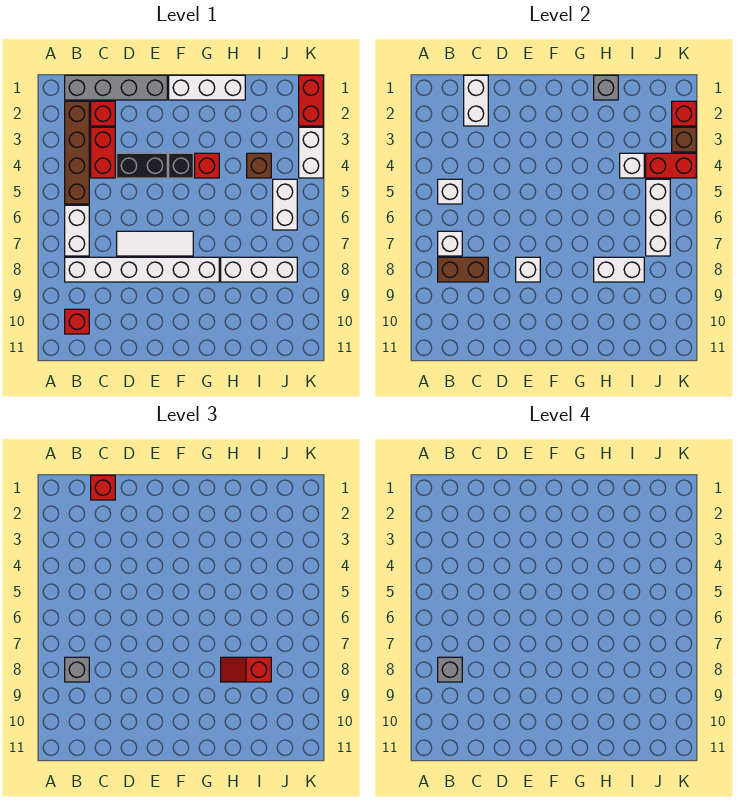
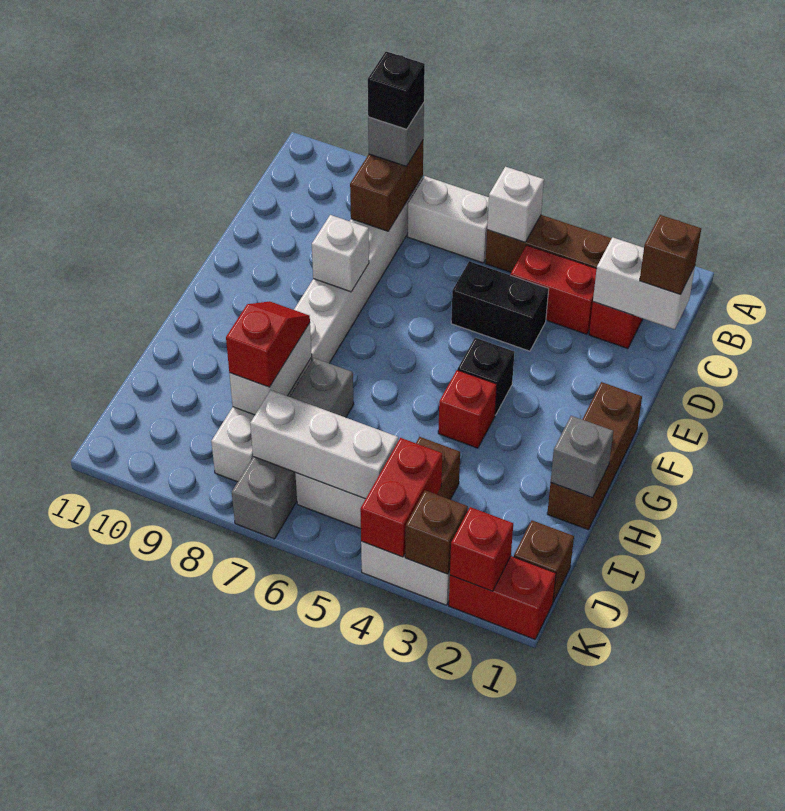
grey 1x4 brick [65,75,167,100] -> grey 1x4 brick moved to [232,358,354,539]
white 1x1 brick [438,231,462,256] -> none
grey 1x1 brick [438,657,462,682] -> black 1x1 brick [368,51,425,129]
red 1x1 brick [65,309,89,334] -> none
red 1x1 brick [91,475,115,500] -> brown 1x1 brick [640,215,701,294]
black 1x2 brick [117,153,167,178] -> black 1x2 brick turned to [451,261,549,351]
white 1x3 tile [117,231,193,256] -> none
white 1x3 brick [169,75,245,100] -> brown 1x3 brick [547,382,642,530]
white 1x1 brick [620,153,644,178] -> none
none -> brown 1x1 brick [514,520,574,602]

